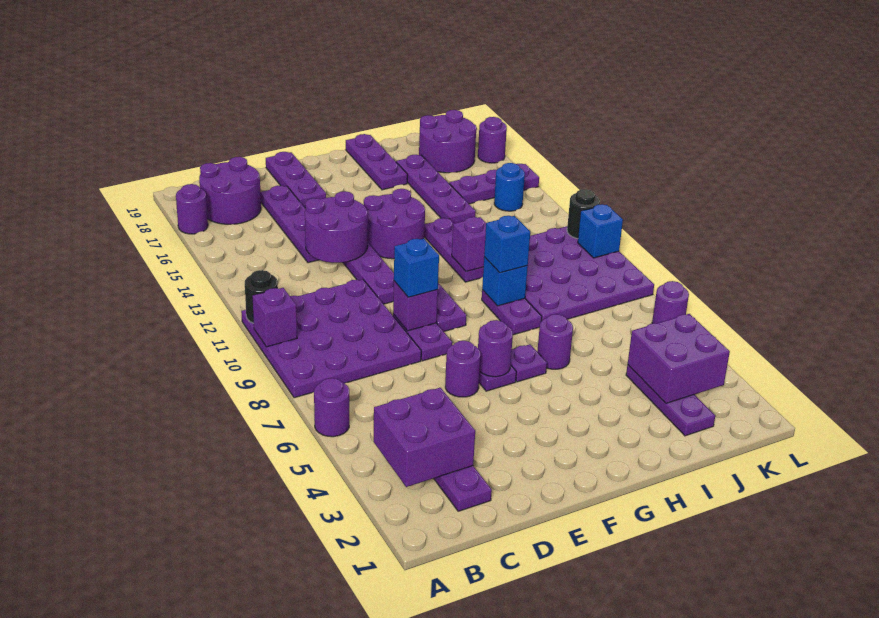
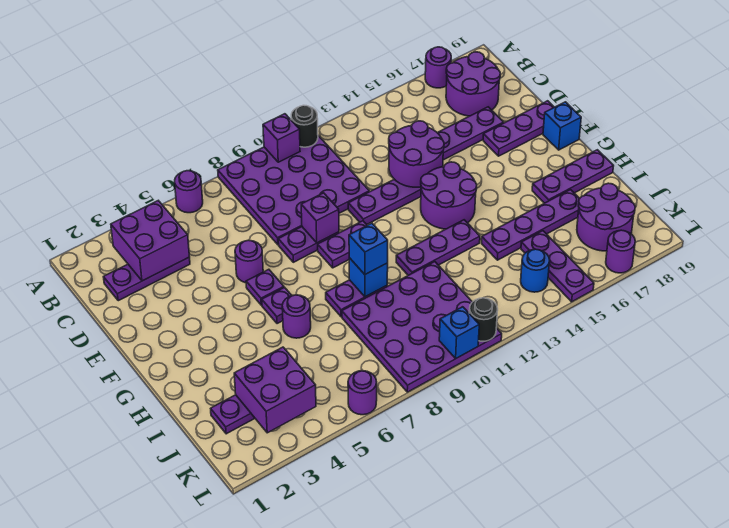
blue 1x1 brick [394,239,439,297] -> blue 1x1 brick moved to [543,102,581,150]
purple 1x1 round brick [478,320,513,377] -> none
purple 1x1 brick [452,217,486,272] -> none

